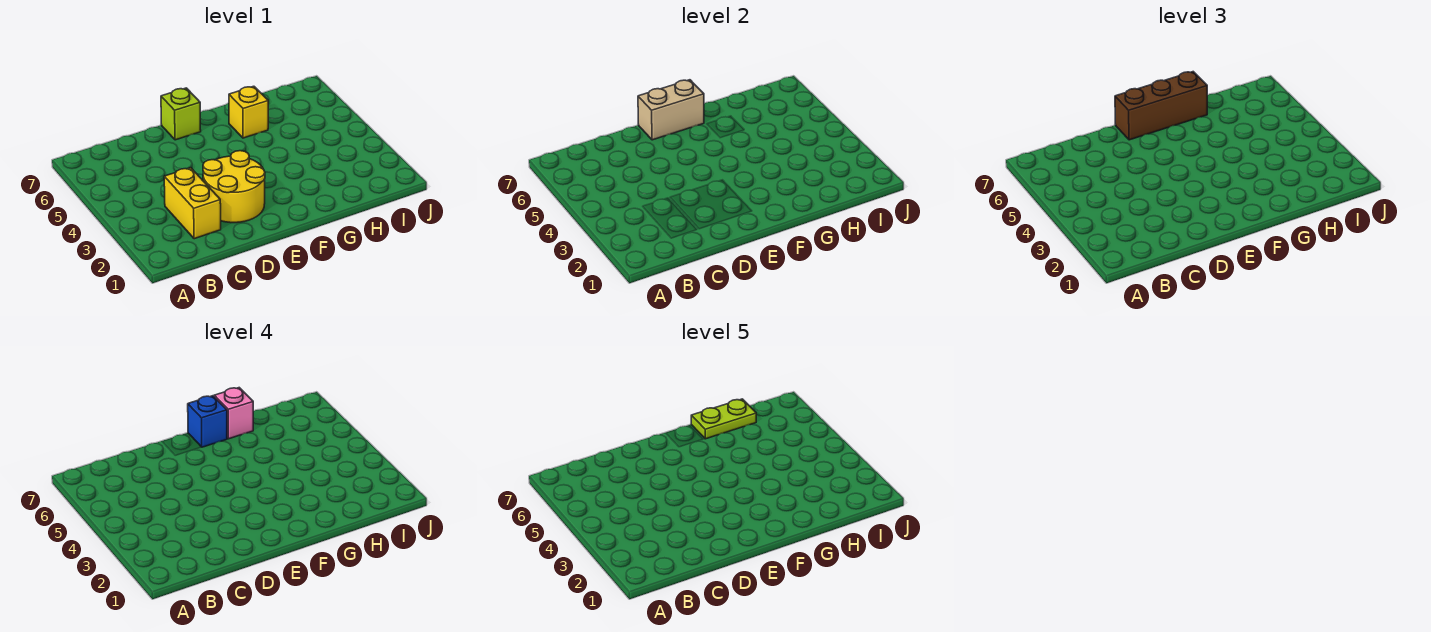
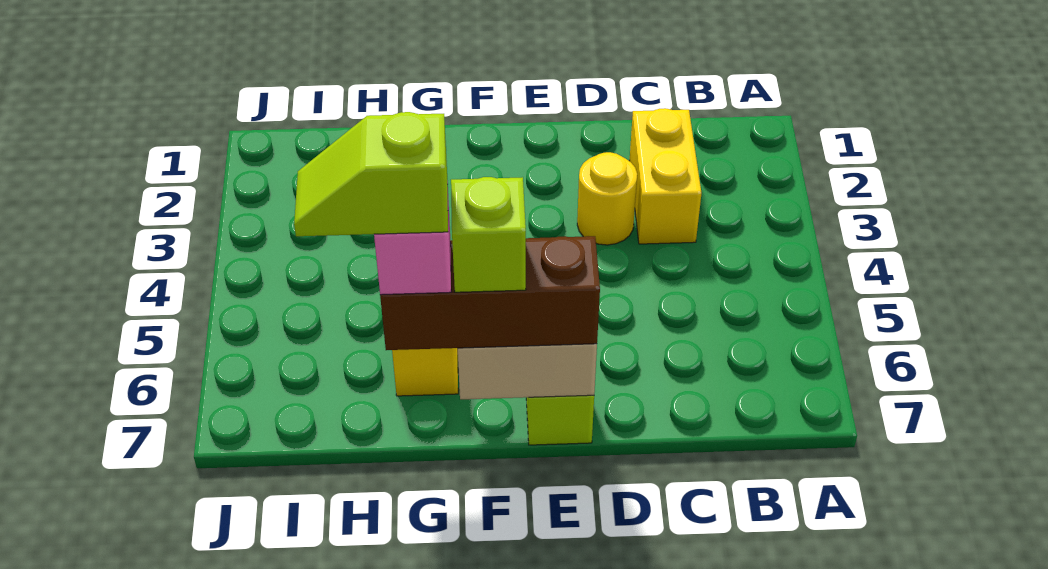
yellow 2x2 round brick [203,151,265,223] -> yellow 1x1 round brick [577,152,637,245]
blue 1x1 brick [188,396,227,447] -> lime 1x1 brick [451,177,526,292]
lime 1x2 plate [691,399,756,439] -> lime 1x2 slope [294,112,448,236]

